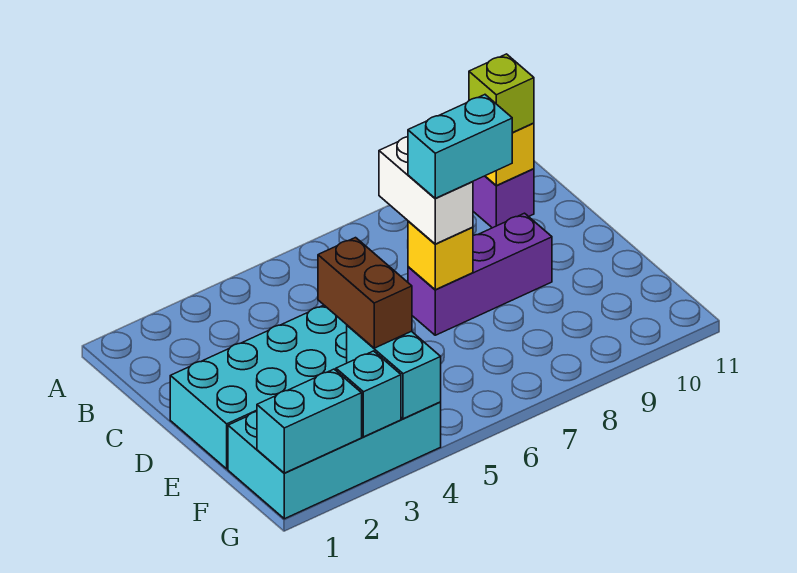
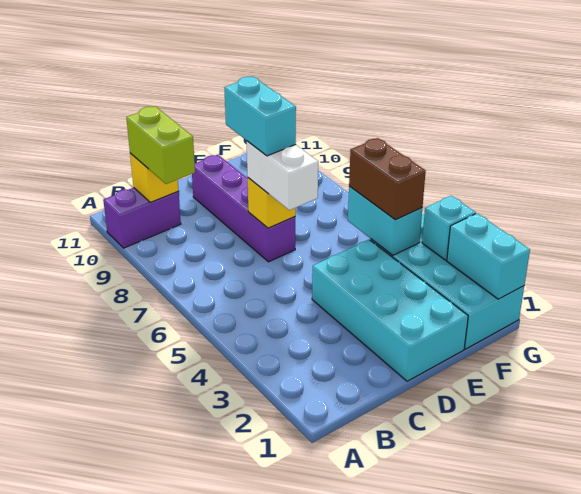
lime 1x1 brick [469,54,534,133] -> lime 1x2 brick [126,107,195,184]
white 1x2 brick [379,137,473,244] -> white 1x2 brick turned to [247,141,318,210]
purple 1x3 brick [408,213,552,335] -> purple 1x4 brick [192,155,295,262]
brown 1x2 brick [318,238,412,348] -> brown 1x2 brick turned to [349,138,426,220]
cyan 1x2 brick [347,325,441,419] -> cyan 1x2 brick turned to [348,186,422,255]

